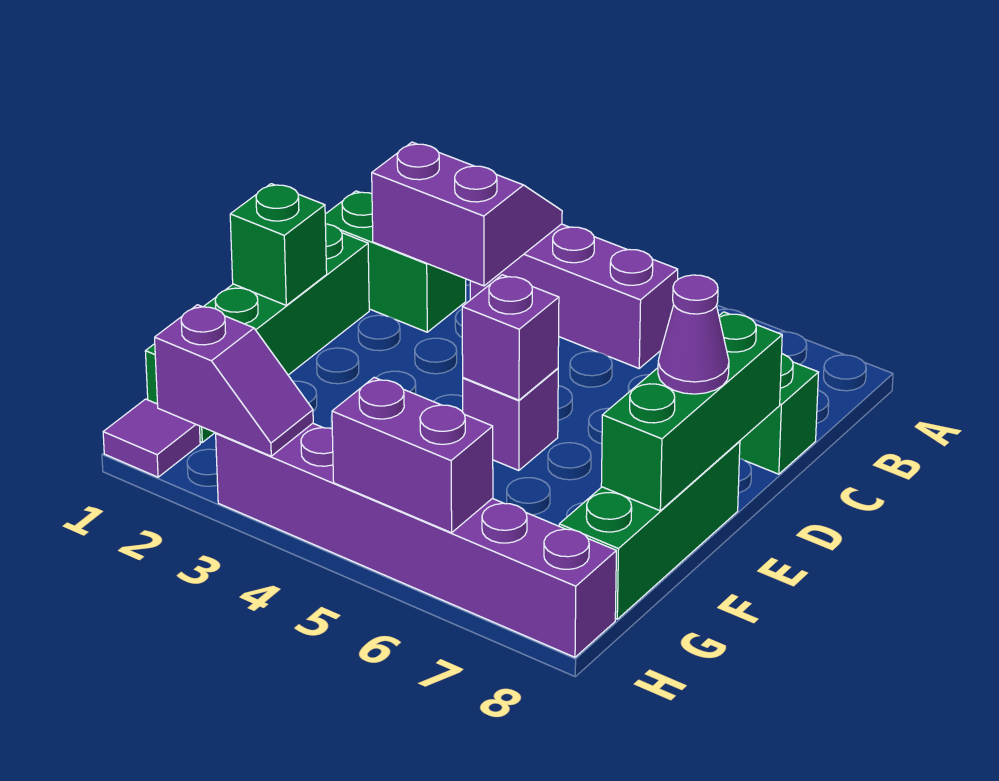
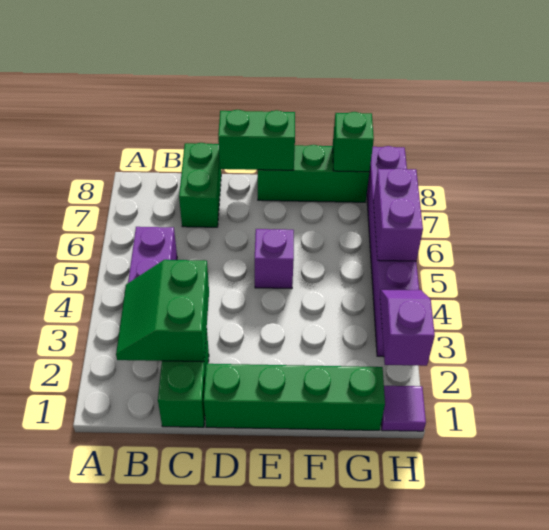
purple 2x2 slope [372,142,562,286] -> green 2x2 slope [116,260,209,362]
green 1x3 brick [601,312,782,511] -> green 1x2 brick [218,110,295,170]
green 1x1 brick [230,184,327,305] -> green 1x1 brick moved to [333,112,374,172]
purple 1x1 brick [462,275,559,400] -> none
purple 1x1 cone [658,275,729,394] -> none

